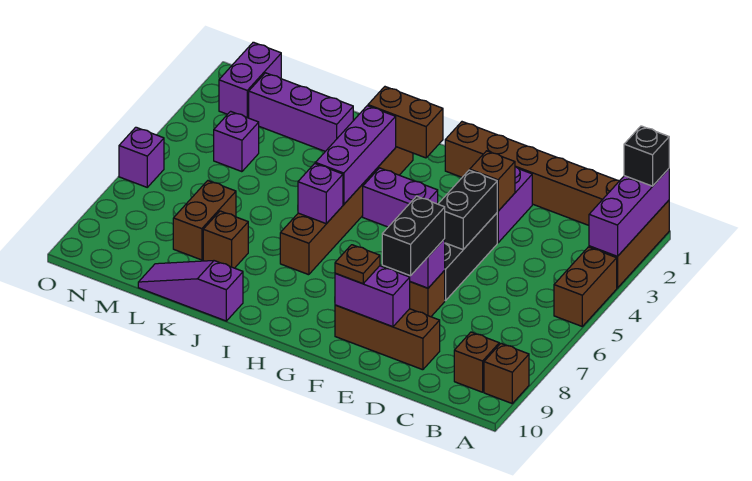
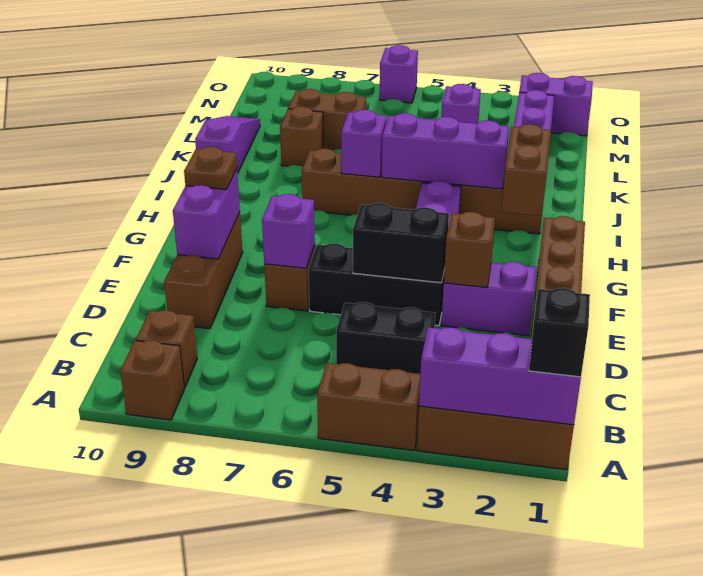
black 1x2 brick [382,196,445,276] -> black 1x2 brick moved to [336,302,435,374]

